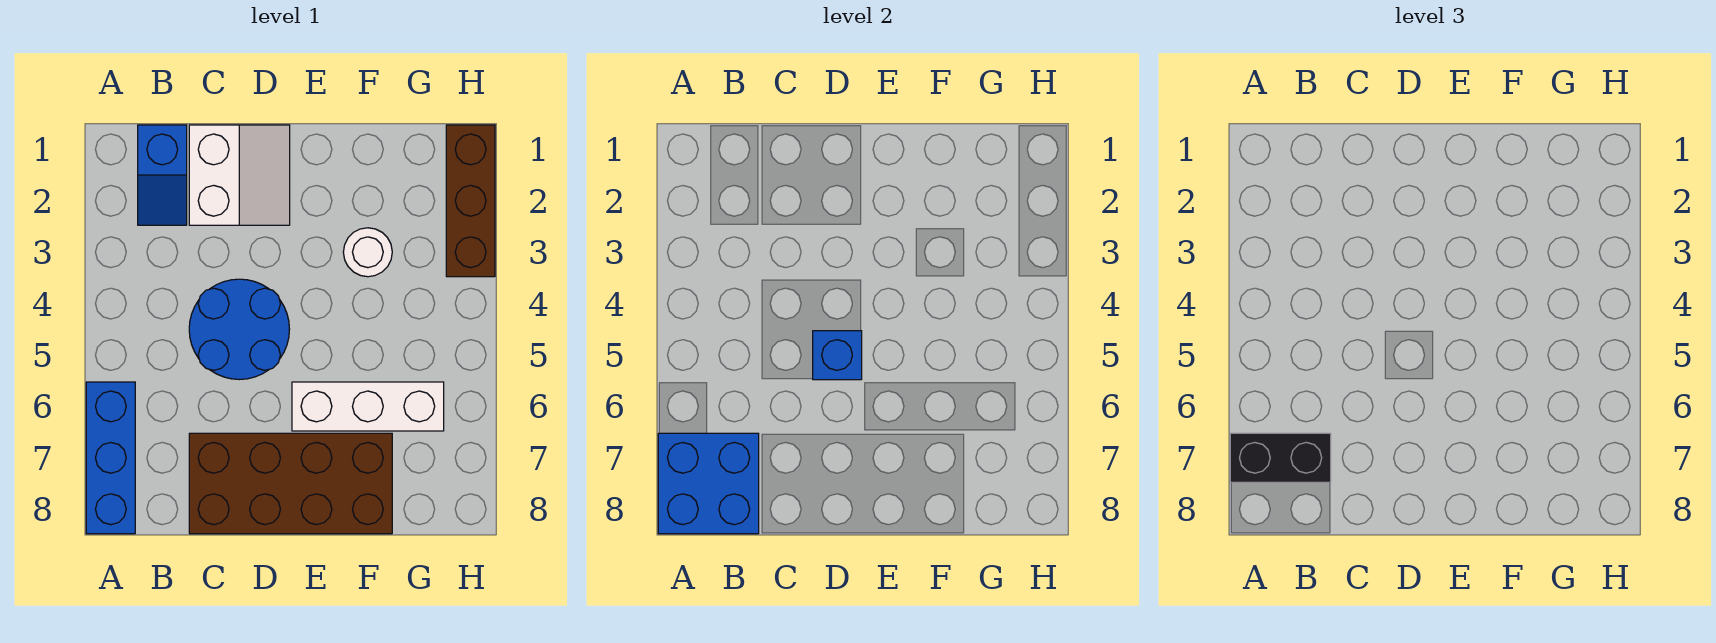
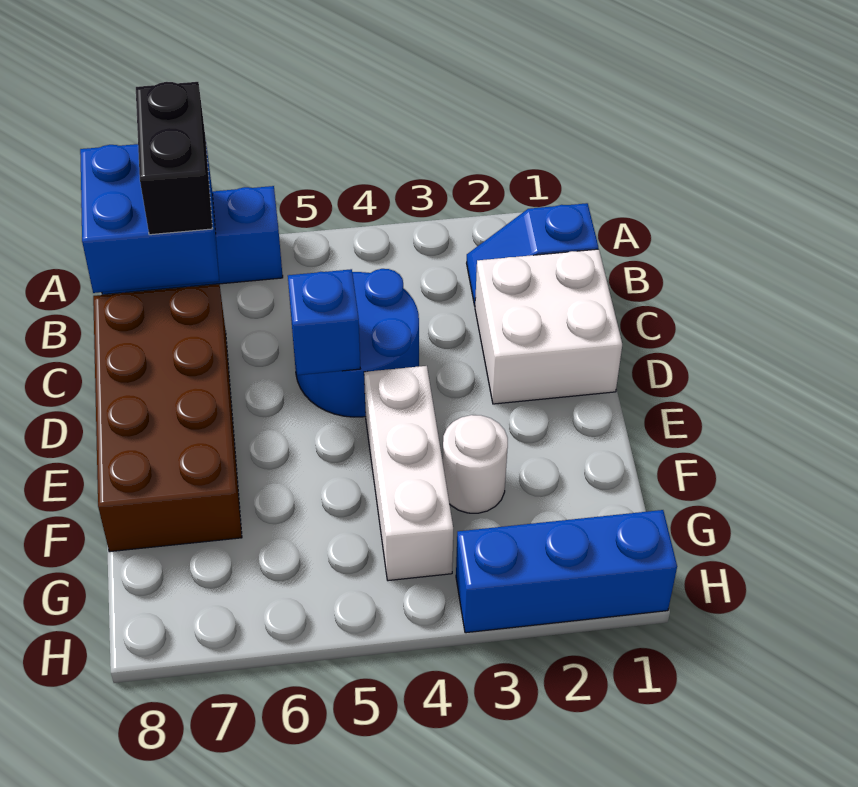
white 2x2 slope [189,125,290,225] -> white 2x2 brick [475,249,622,404]
white 1x3 brick [292,382,444,431] -> white 1x3 brick moved to [364,366,453,581]
brown 1x3 brick [446,125,495,277] -> blue 1x3 brick [456,510,677,633]

